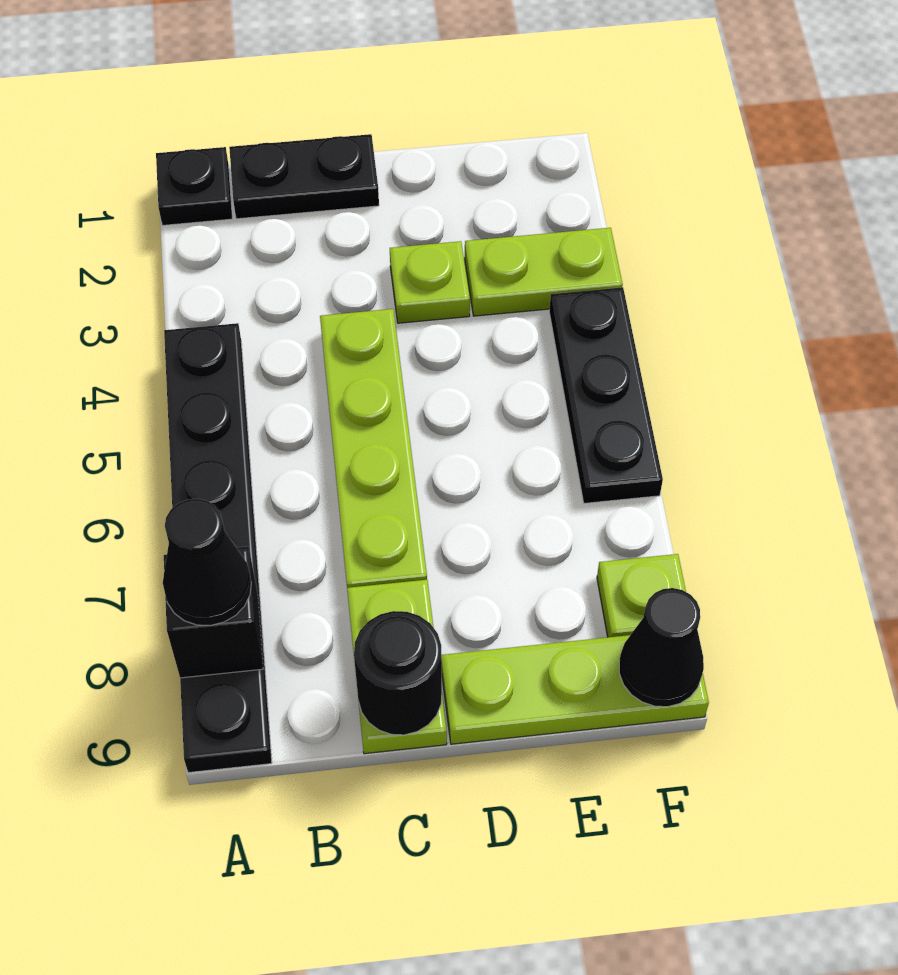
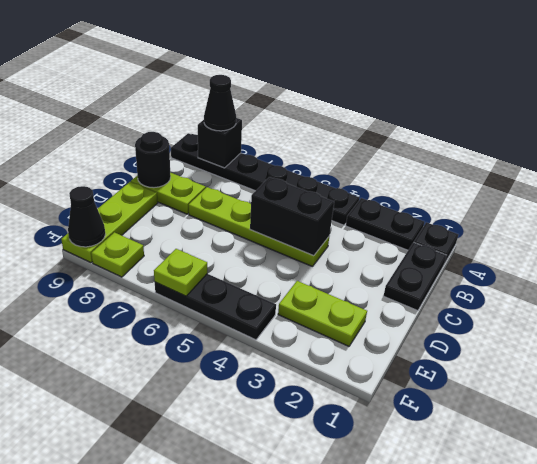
none -> black 1x2 plate [346,198,424,250]
none -> black 1x2 brick [250,177,334,256]
lime 1x1 plate [390,241,470,323] -> lime 1x1 plate moved to [154,249,207,296]
lime 1x2 plate [465,228,623,316] -> lime 1x2 plate turned to [278,281,367,346]

